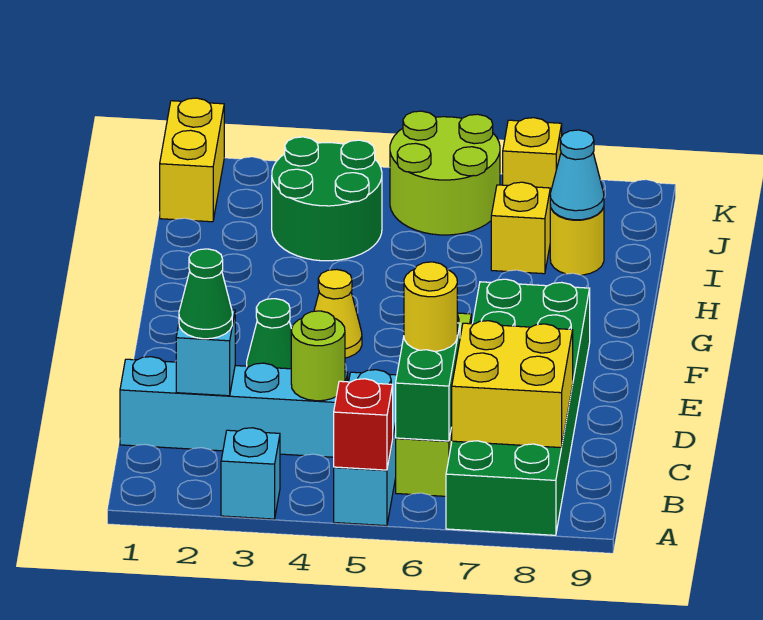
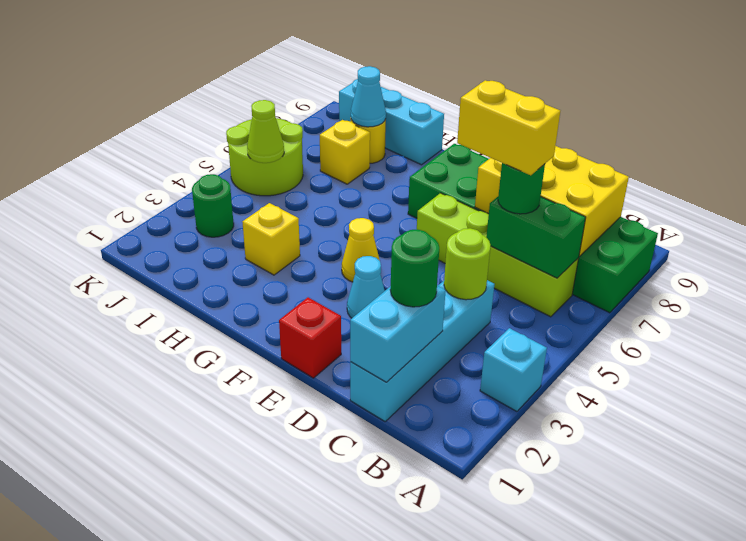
cyan 1x3 brick [334,370,397,526] -> cyan 1x3 brick moved to [339,79,444,165]
red 1x1 brick [334,379,393,470] -> red 1x1 brick moved to [279,297,341,378]
yellow 2x2 brick [452,321,573,448] -> yellow 2x3 brick [475,146,629,256]
cyan 1x1 brick [176,310,235,396] -> cyan 1x2 brick [350,285,446,382]
green 1x1 cone [179,249,232,339] -> green 1x1 round brick [390,229,439,307]
yellow 1x1 round brick [404,262,457,351] -> green 1x1 round brick [498,163,545,214]
green 1x1 cone [247,299,291,369] -> cyan 1x1 cone [347,256,385,318]
green 2x2 round brick [272,137,382,261] -> green 1x1 round brick [192,174,234,237]
yellow 1x2 brick [160,98,224,222] -> yellow 1x2 brick moved to [457,80,560,175]
none -> lime 1x1 cone [247,100,284,163]
yellow 1x1 brick [503,118,562,193] -> yellow 1x1 brick moved to [243,203,300,275]

